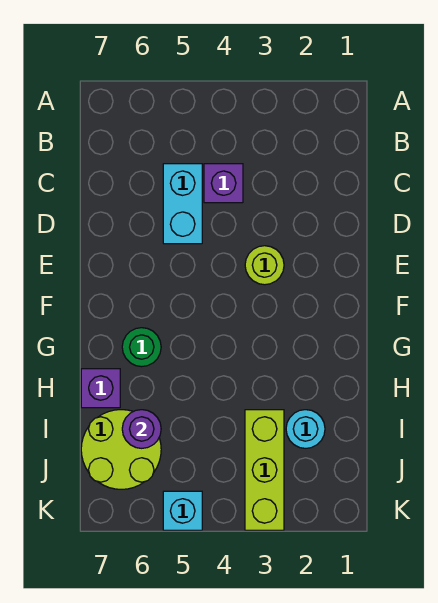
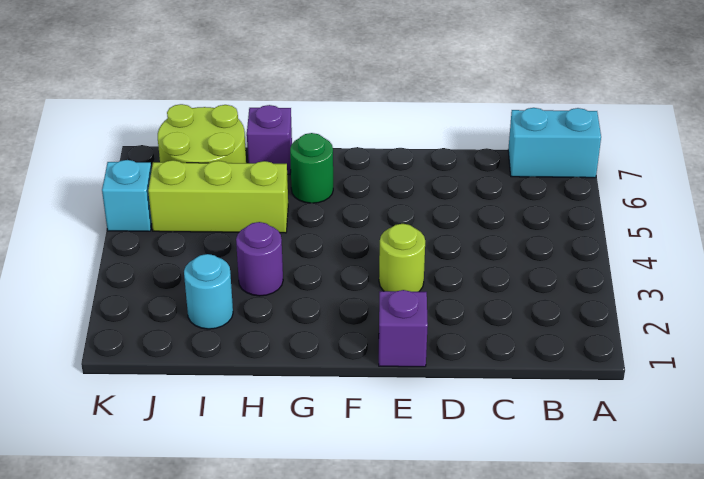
purple 1x1 brick [204,164,243,203] -> purple 1x1 brick moved to [379,290,428,367]
cyan 1x2 brick [163,164,202,244] -> cyan 1x2 brick moved to [508,108,601,178]
lime 1x3 brick [245,410,284,530] -> lime 1x3 brick moved to [148,160,288,233]
purple 1x1 round brick [122,410,161,448] -> purple 1x1 round brick moved to [236,222,283,296]

